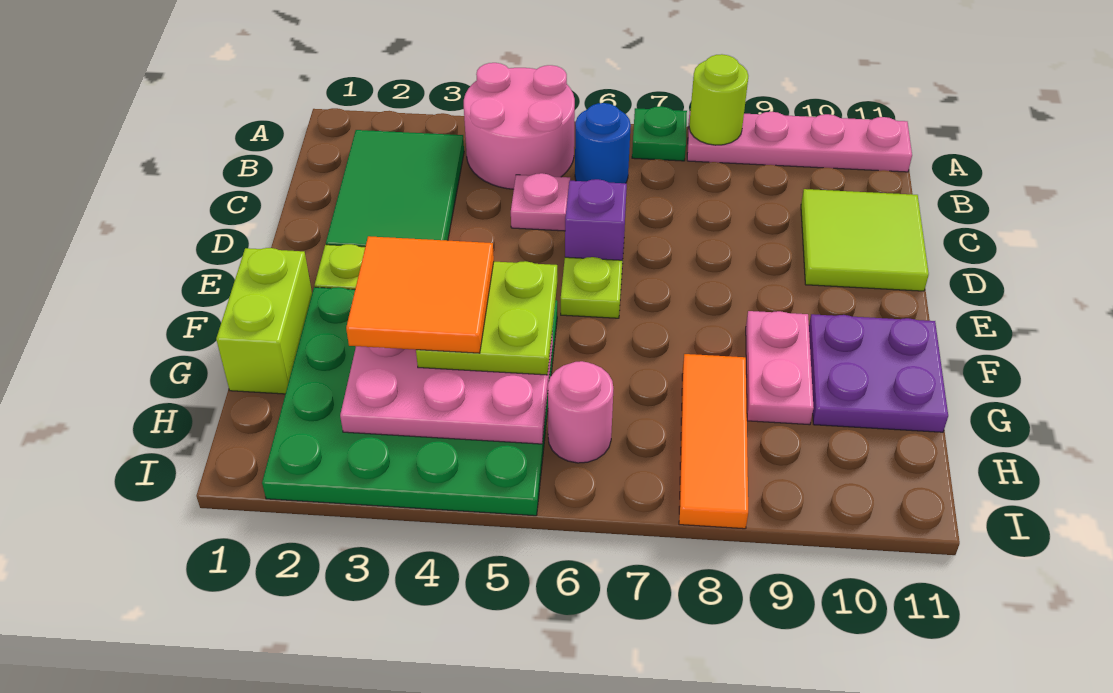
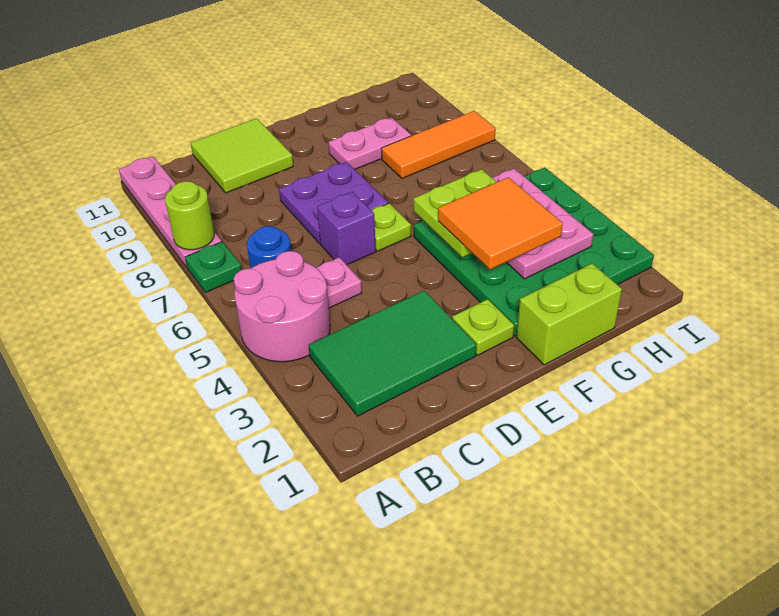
purple 2x2 plate [809,314,948,432] -> purple 2x2 plate moved to [279,162,388,243]
pink 1x1 round brick [548,361,613,463] -> none

